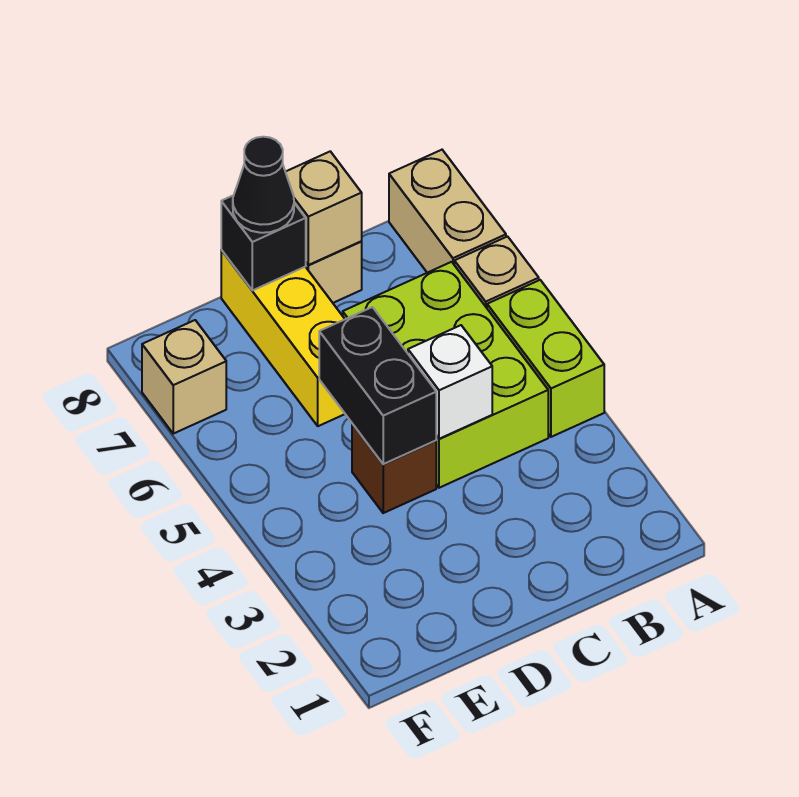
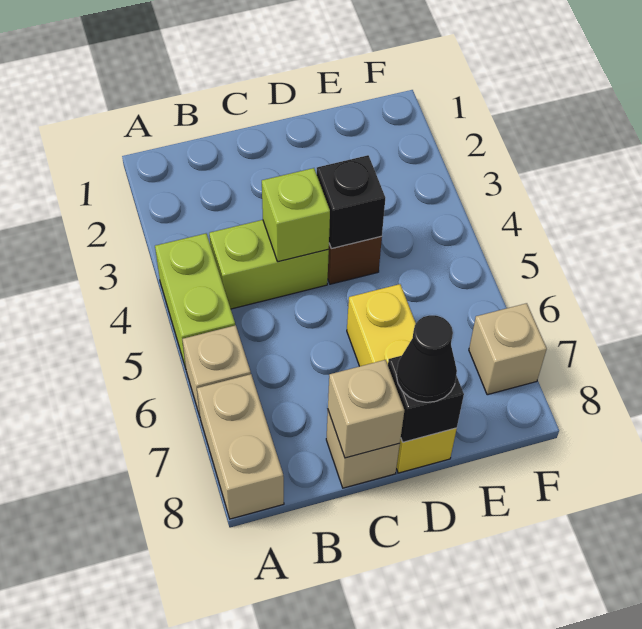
lime 2x3 brick [343,262,548,488] -> lime 1x2 brick [209,220,329,309]
white 1x1 brick [408,325,492,439] -> lime 1x1 brick [262,168,330,262]
black 1x2 brick [319,307,436,464] -> black 1x1 brick [317,155,385,248]

